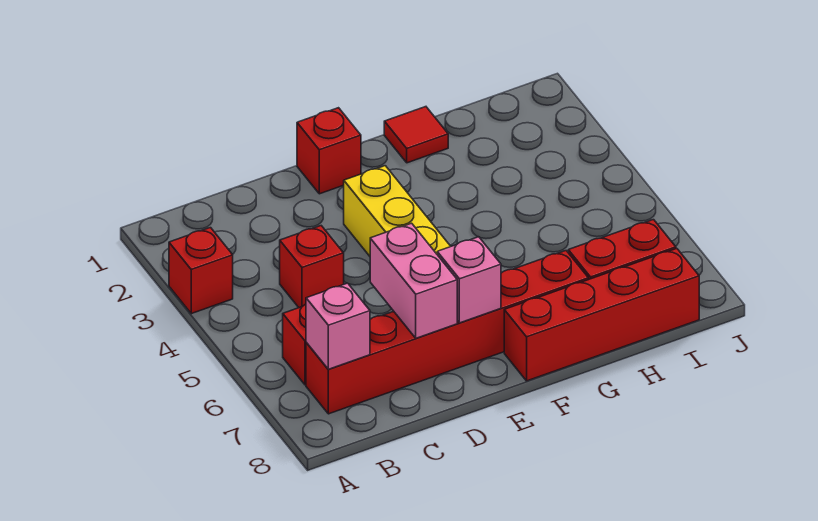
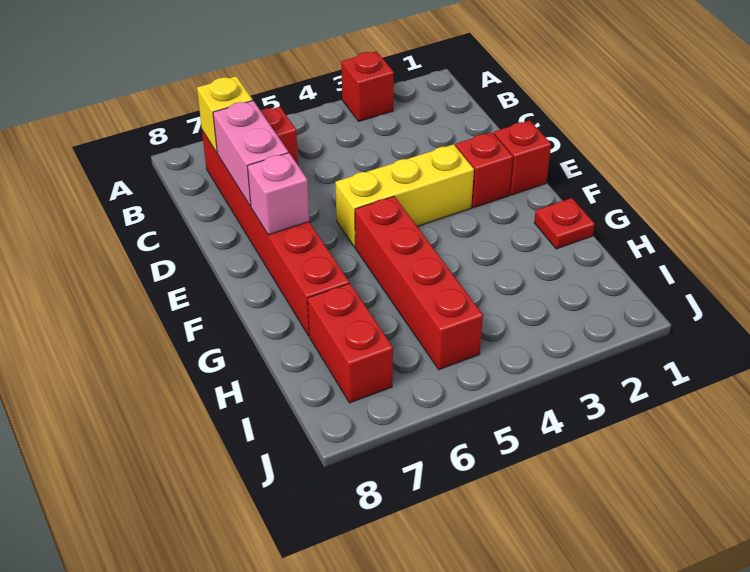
pink 1x1 brick [306,283,370,369] -> yellow 1x1 brick [197,76,253,153]
red 1x1 brick [280,226,344,308] -> red 1x1 brick moved to [455,132,513,208]
pink 1x2 brick [370,223,457,338] -> pink 1x2 brick turned to [213,101,288,206]
red 1x4 brick [504,248,699,381] -> red 1x4 brick moved to [355,196,483,370]
red 1x1 tile [384,107,448,163] -> red 1x1 plate [534,198,595,249]

